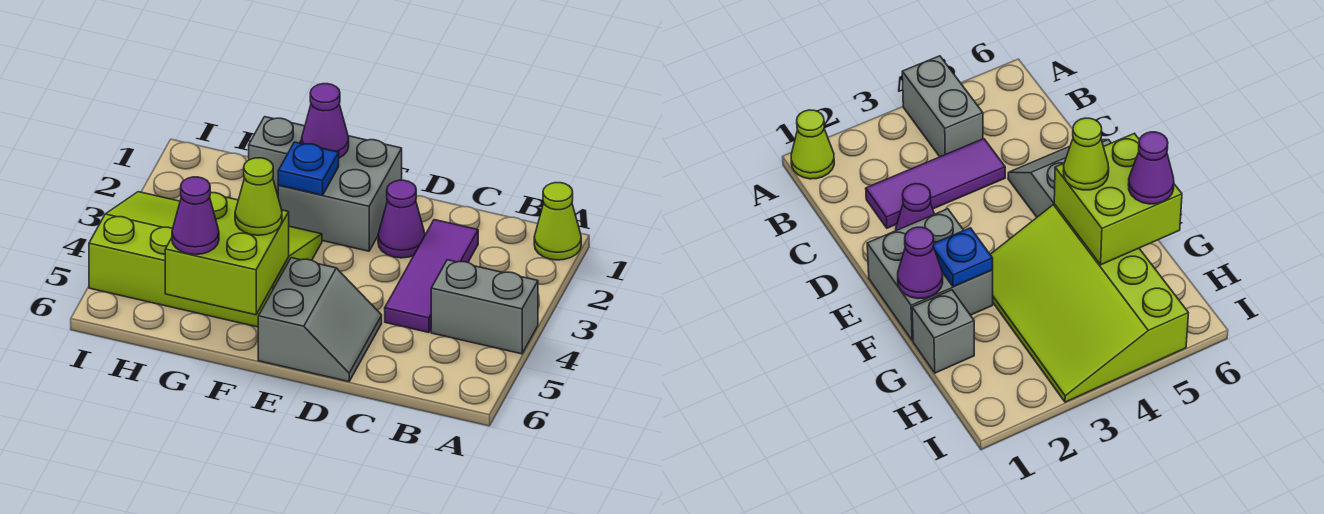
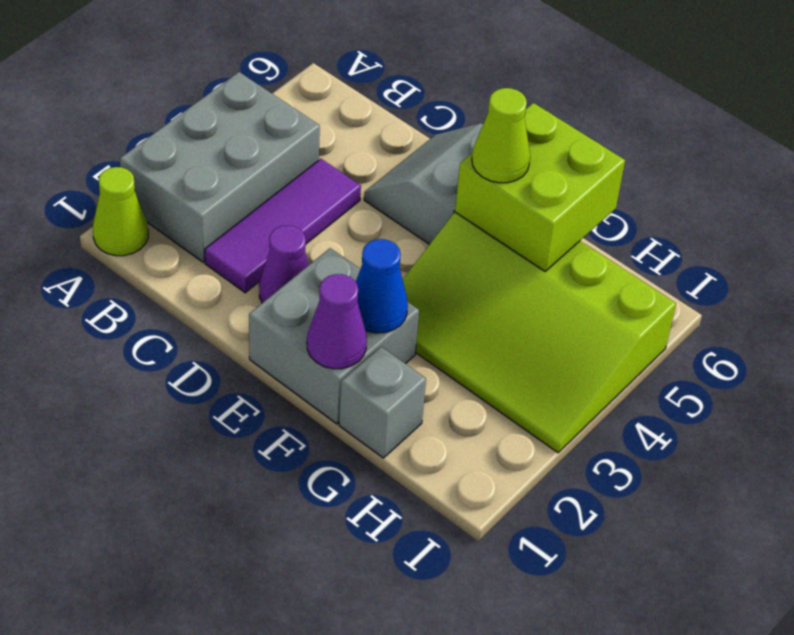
grey 1x2 brick [431,260,538,354] -> grey 2x3 brick [120,72,320,262]
blue 1x1 plate [278,142,339,195] -> blue 1x1 cone [356,239,408,333]
purple 1x1 cone [172,177,219,255] -> none

